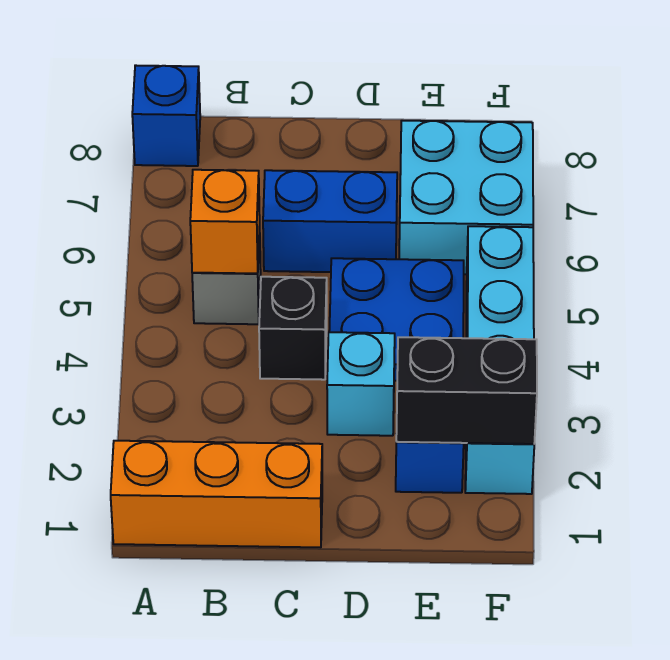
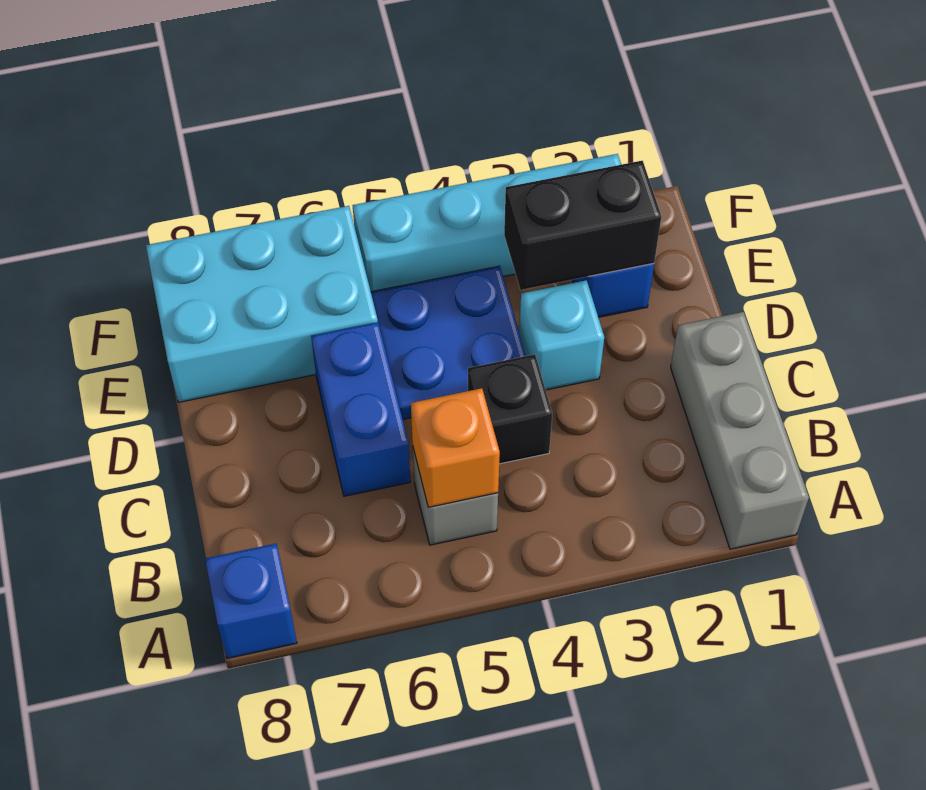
orange 1x3 brick [111,441,322,547] -> grey 1x3 brick [671,312,809,549]
black 1x2 brick [396,337,537,444] -> black 1x2 brick turned to [504,161,661,290]
cyan 2x2 brick [399,121,533,274] -> cyan 2x3 brick [146,206,378,402]

